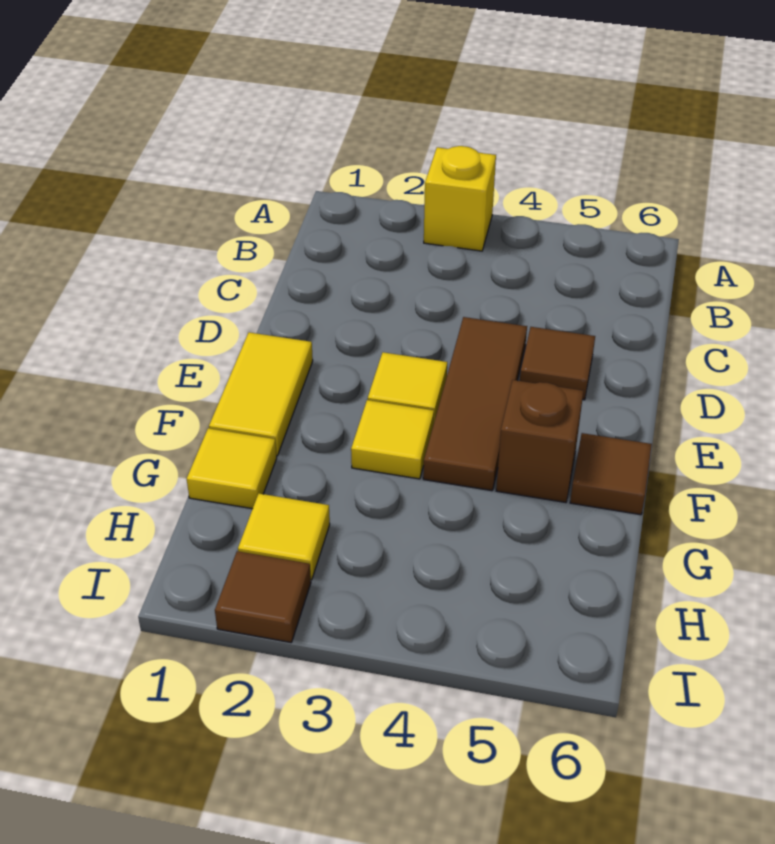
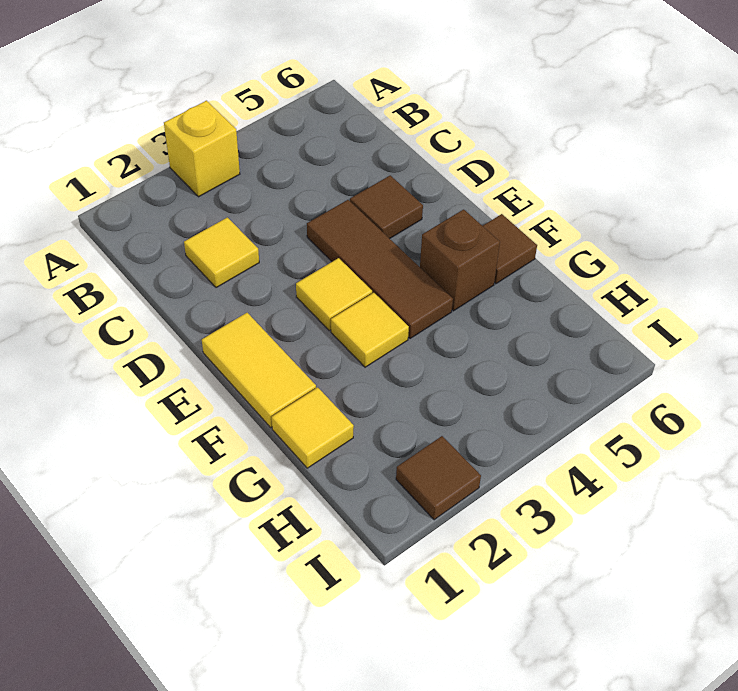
yellow 1x1 tile [238,494,330,580] -> yellow 1x1 tile moved to [184,217,259,288]

